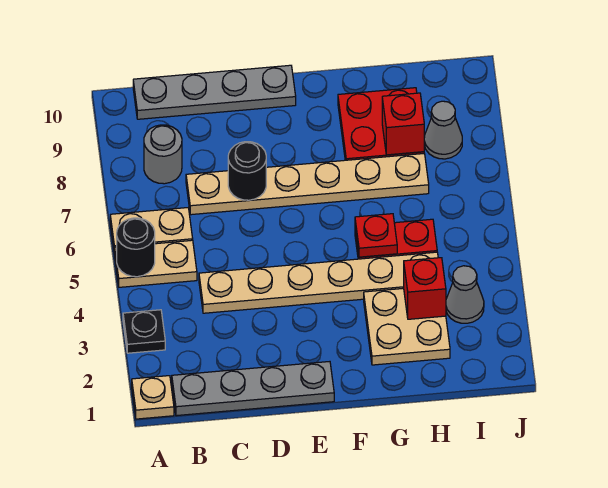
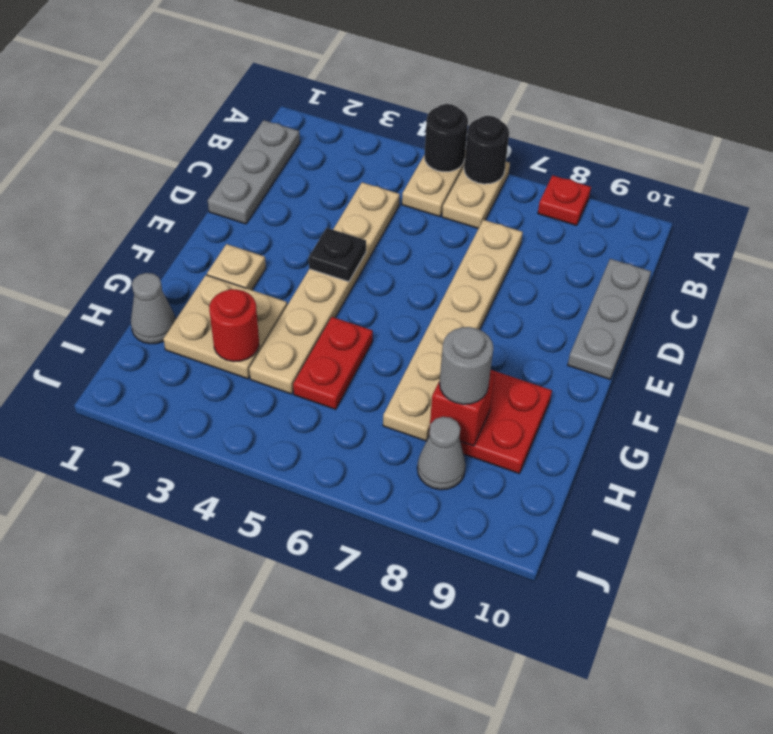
tan 1x1 plate [132,376,174,419] -> tan 1x1 plate moved to [207,244,266,290]
black 1x1 plate [123,310,165,353] -> black 1x1 plate moved to [309,228,366,282]
grey 1x4 plate [172,362,334,416] -> grey 1x3 plate [208,120,300,224]
grey 1x1 round brick [144,125,182,184] -> grey 1x1 round brick moved to [440,327,493,404]
grey 1x4 plate [133,65,296,119] -> grey 1x3 plate [568,259,651,379]
black 1x1 round brick [228,142,266,200] -> black 1x1 round brick moved to [464,116,509,184]
red 1x1 plate [355,214,397,257] -> red 1x1 plate moved to [538,175,591,226]
red 1x1 brick [404,258,446,319] -> red 1x1 round brick [209,289,259,362]
grey 1x1 cone [446,266,484,323] -> grey 1x1 cone moved to [131,273,176,344]

